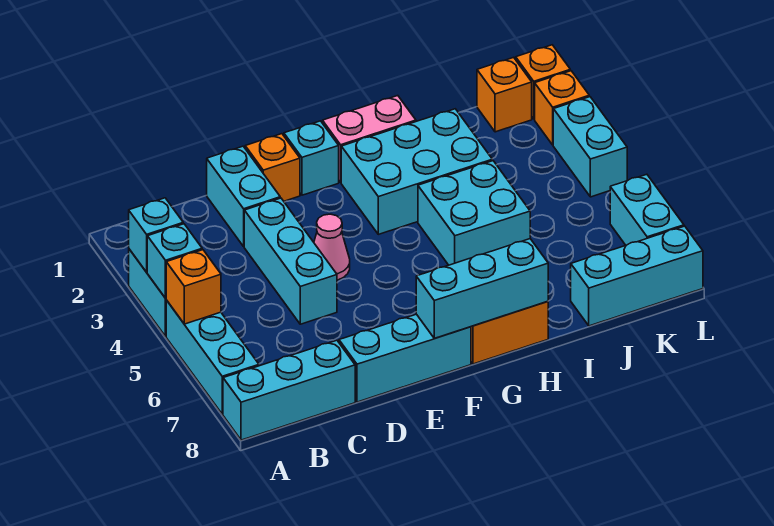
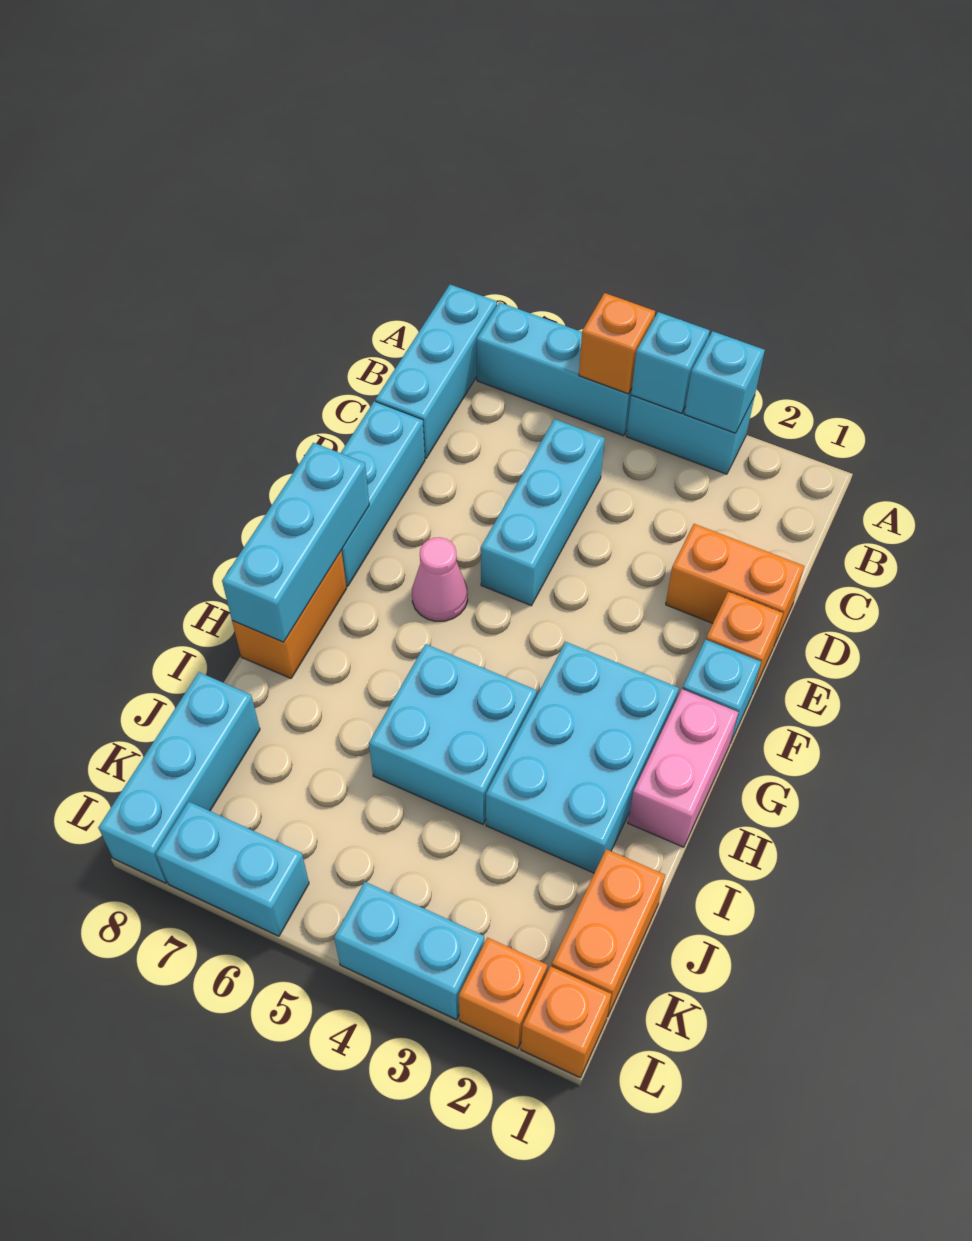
cyan 1x2 brick [207,146,280,246] -> orange 1x2 brick [666,524,804,645]
cyan 1x3 brick [244,198,337,324] -> cyan 1x3 brick turned to [481,419,605,606]
pink 1x1 cone [314,214,350,280] -> pink 1x1 cone moved to [412,537,468,621]
orange 1x1 brick [477,57,532,132] -> orange 1x2 brick [552,849,665,1017]

